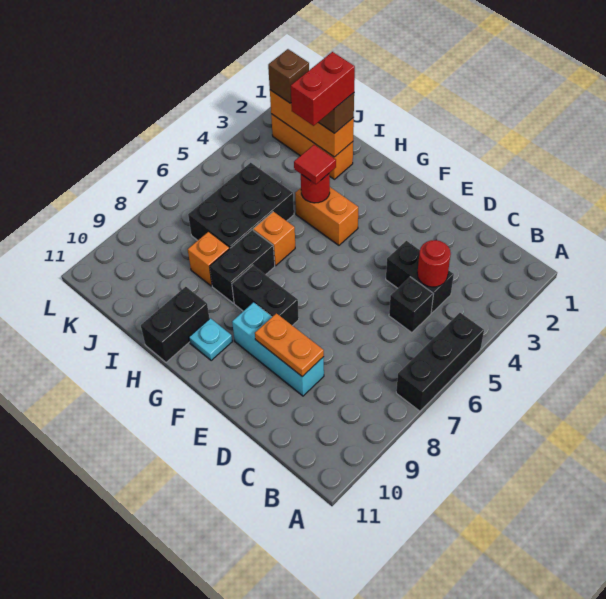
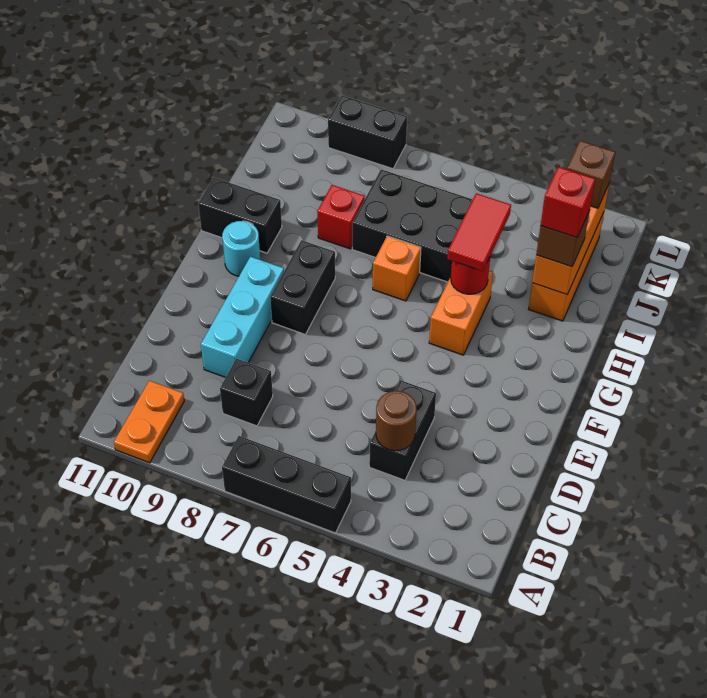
red 1x1 round brick [417,240,451,287] -> brown 1x1 round brick [376,391,417,451]
black 1x1 brick [389,277,433,333] -> black 1x1 brick moved to [220,359,273,426]
orange 1x2 plate [255,313,324,377] -> orange 1x2 plate moved to [114,381,184,463]
cyan 1x1 plate [189,318,232,361] -> cyan 1x1 round brick [222,221,260,276]
red 1x1 tile [294,145,336,184] -> red 1x2 tile [447,193,511,271]
black 1x2 brick [210,230,275,303] -> black 1x2 brick moved to [328,96,407,169]
red 1x2 brick [291,52,355,126] -> red 1x1 brick [541,167,595,238]
orange 1x1 brick [188,232,230,286] -> red 1x1 brick [317,185,365,249]

